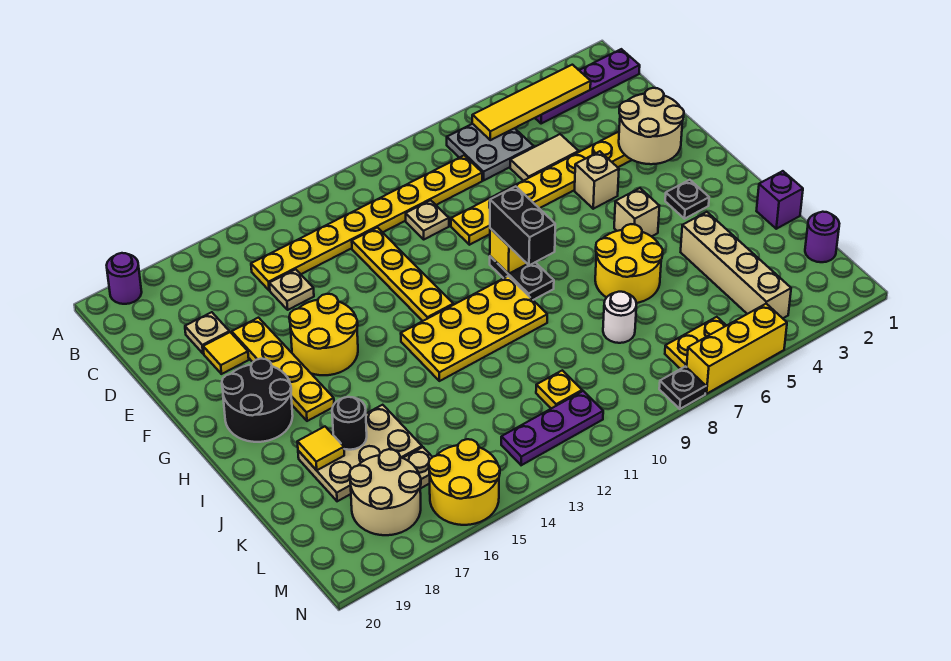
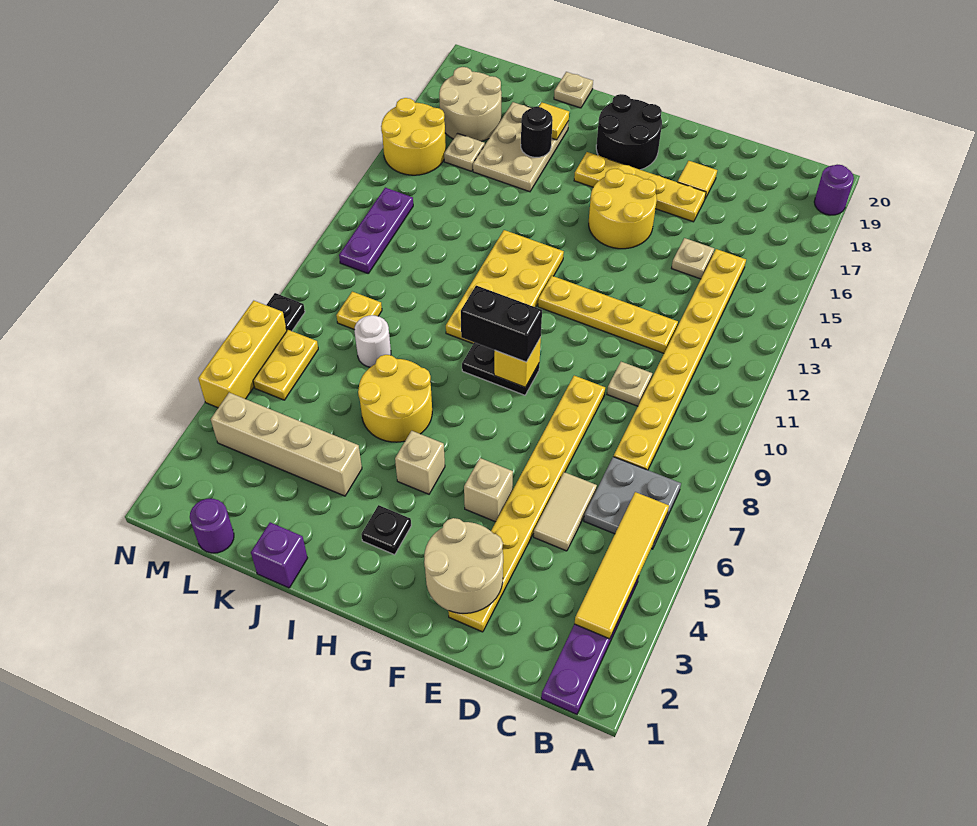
tan 1x1 plate [185,312,229,354] -> tan 1x1 plate moved to [554,72,593,108]
yellow 1x1 plate [536,370,582,408] -> yellow 1x1 plate moved to [336,292,382,330]

